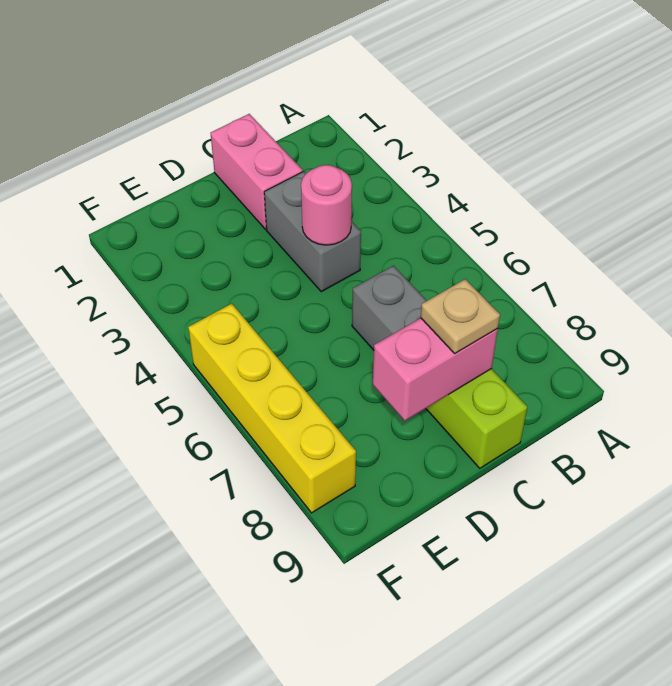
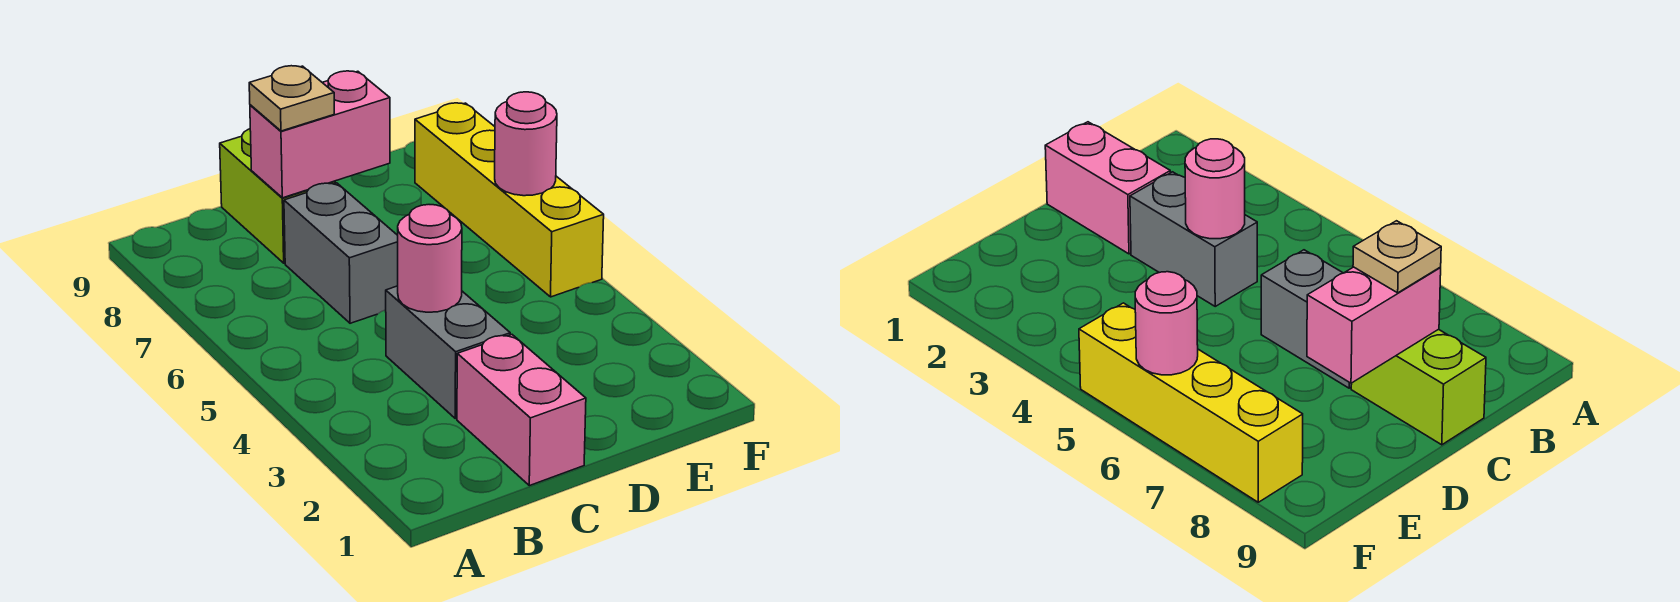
none -> pink 1x1 round brick [495,92,557,196]

